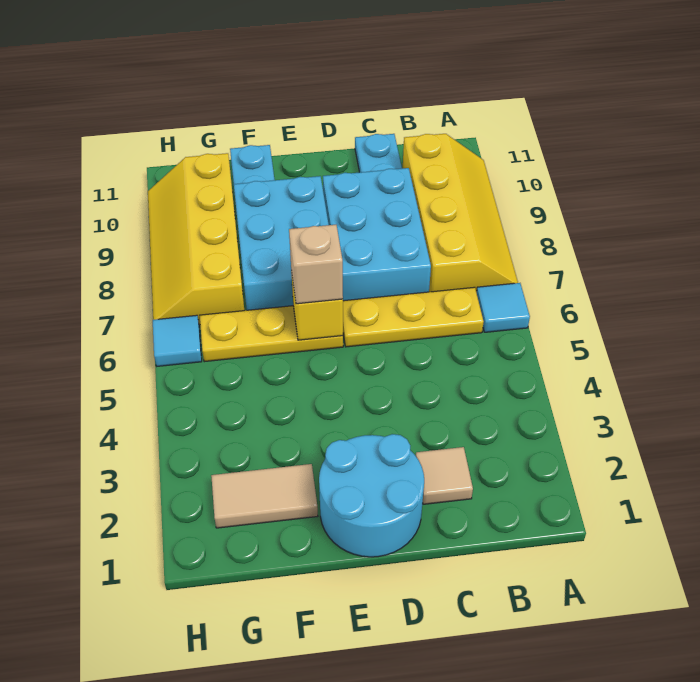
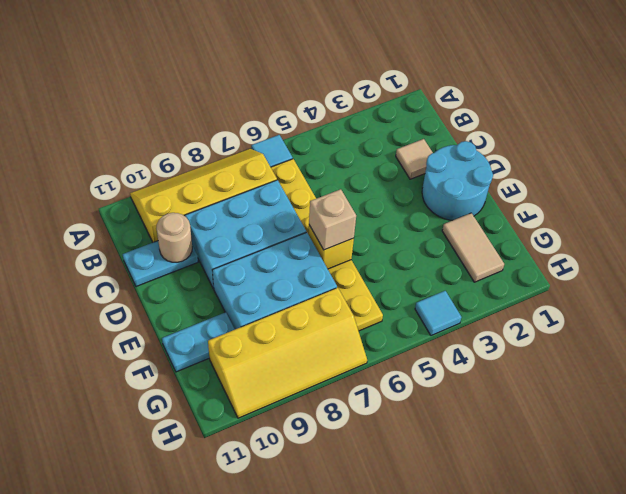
none -> tan 1x1 round brick [157,213,192,262]
cyan 1x1 tile [153,315,202,366] -> cyan 1x1 tile moved to [415,291,462,336]

